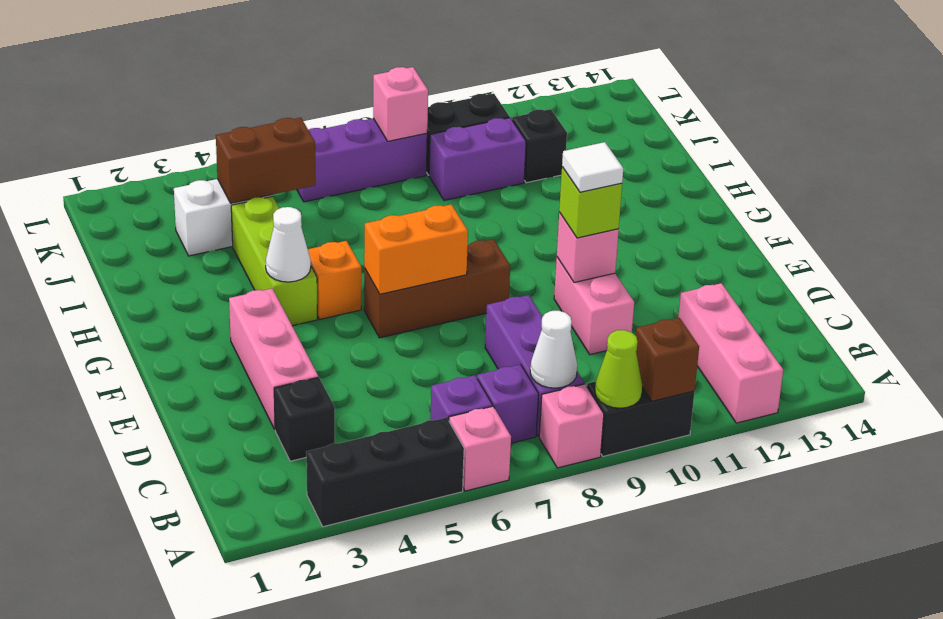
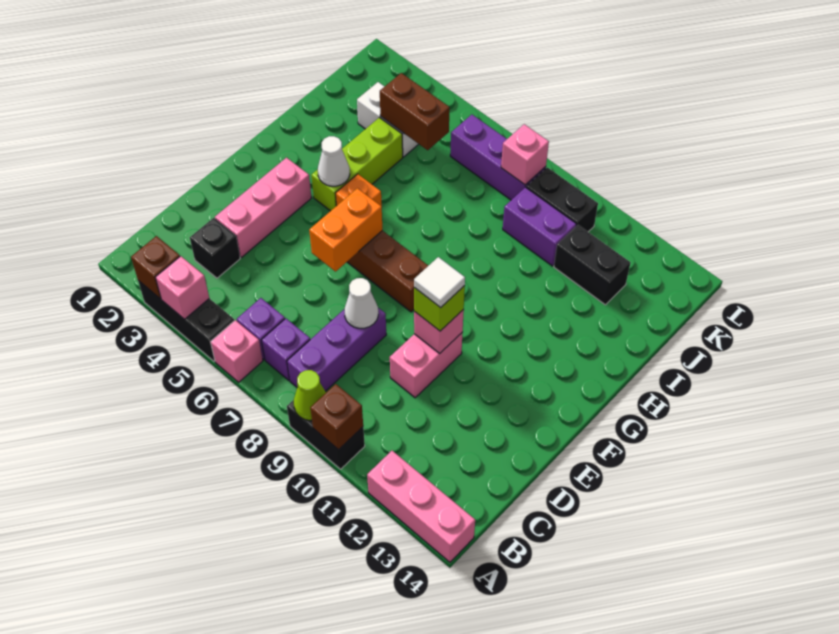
none -> brown 1x1 brick [131,236,180,299]
pink 1x1 brick [539,384,604,468] -> pink 1x1 brick moved to [155,256,209,319]
pink 1x3 brick [678,283,783,423] -> pink 1x3 brick turned to [367,451,475,562]
white 1x1 cone [530,311,577,388] -> white 1x1 cone moved to [344,278,378,328]
orange 1x2 brick [364,204,468,294] -> orange 1x2 brick turned to [309,188,382,271]
black 1x1 brick [512,109,567,183] -> black 1x2 brick [554,225,630,305]

